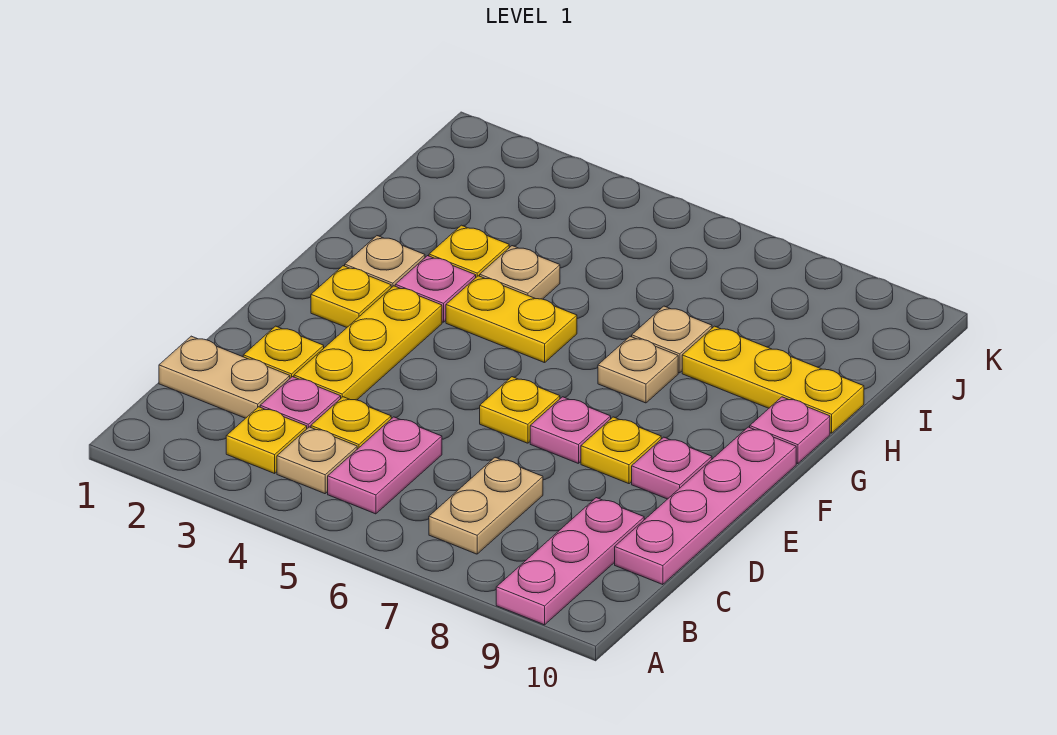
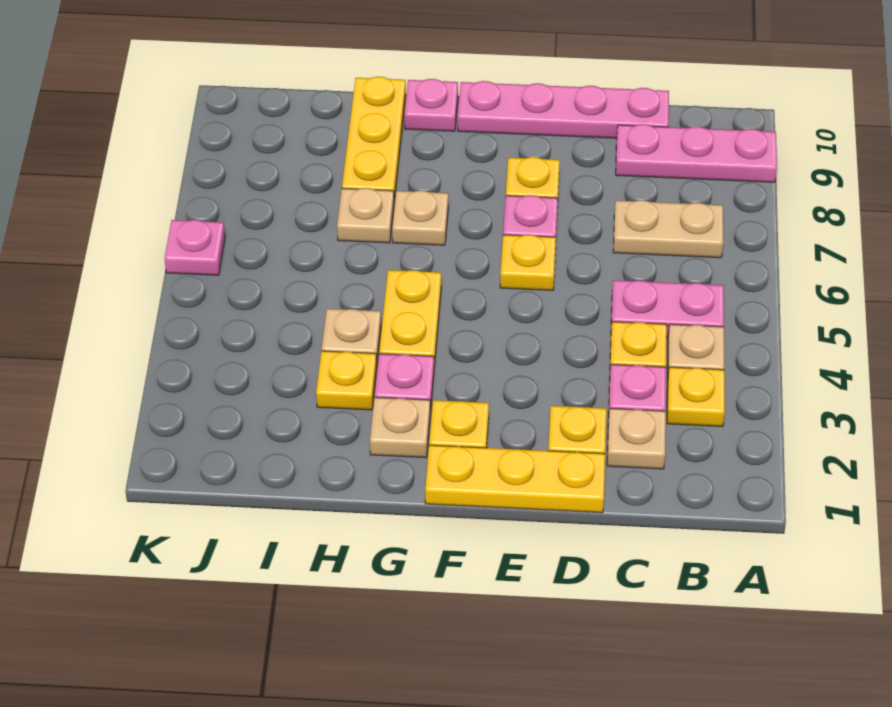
tan 1x2 plate [159,336,290,418] -> tan 1x1 plate [607,408,666,469]
yellow 1x3 plate [294,286,442,400] -> yellow 1x3 plate moved to [425,445,605,513]
pink 1x1 plate [632,437,712,499] -> pink 1x1 plate moved to [165,220,225,275]

